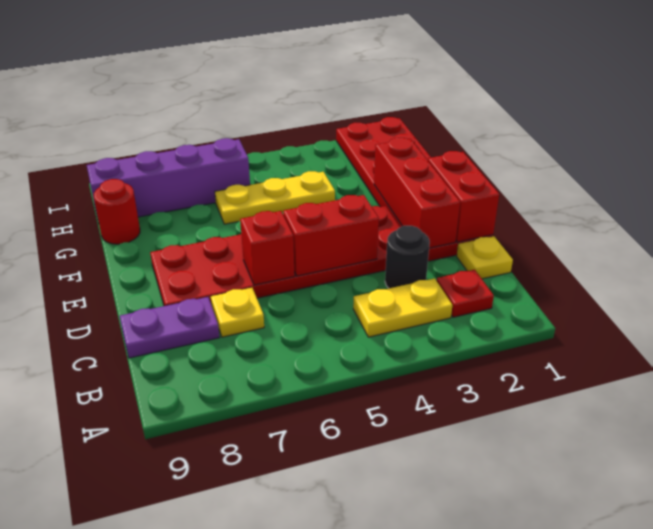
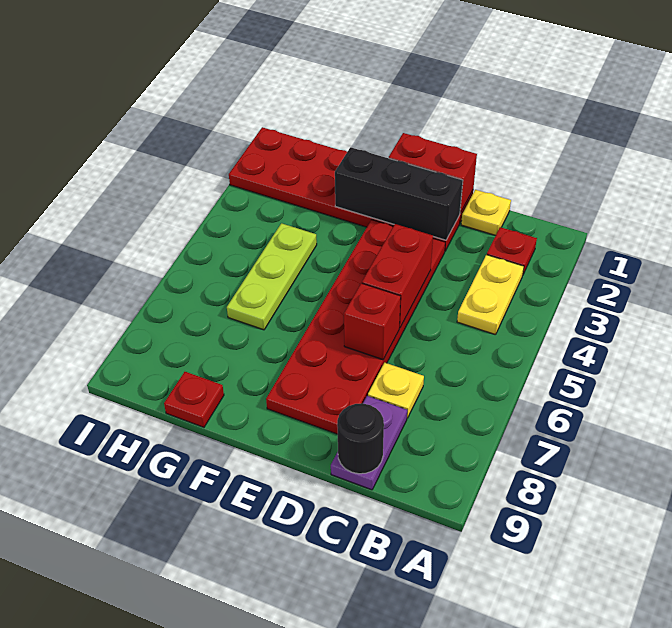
black 1x1 round brick [385,226,430,288] -> black 1x1 round brick moved to [337,403,384,474]
red 1x3 brick [374,138,460,248] -> black 1x3 brick [335,147,463,240]
yellow 1x3 plate [215,171,335,224] -> lime 1x3 plate [227,223,317,330]
red 1x1 round brick [94,179,140,244] -> red 1x1 plate [164,372,224,427]
purple 1x4 brick [87,138,250,222] -> none

